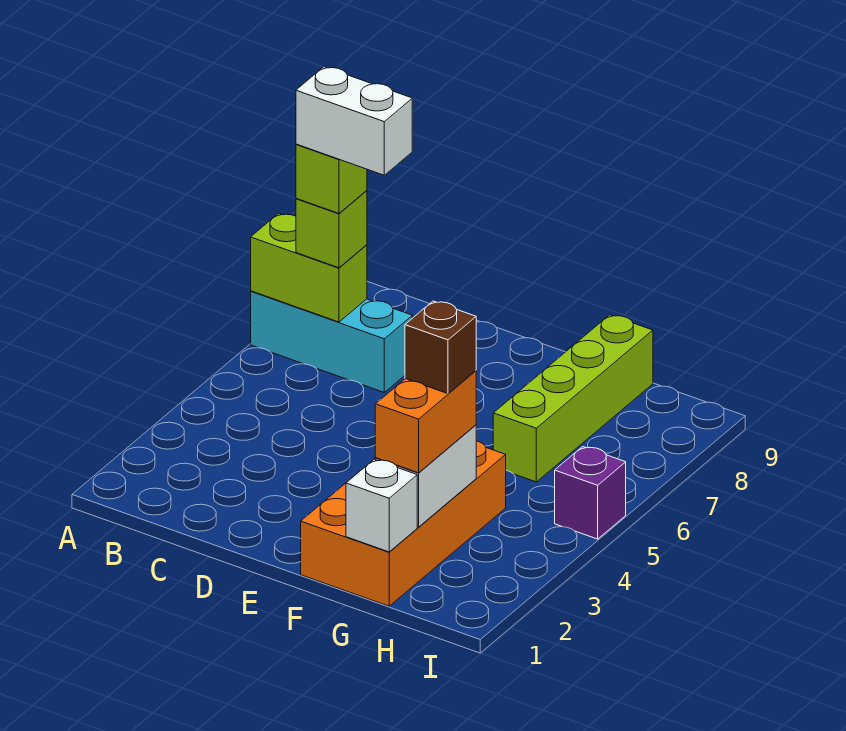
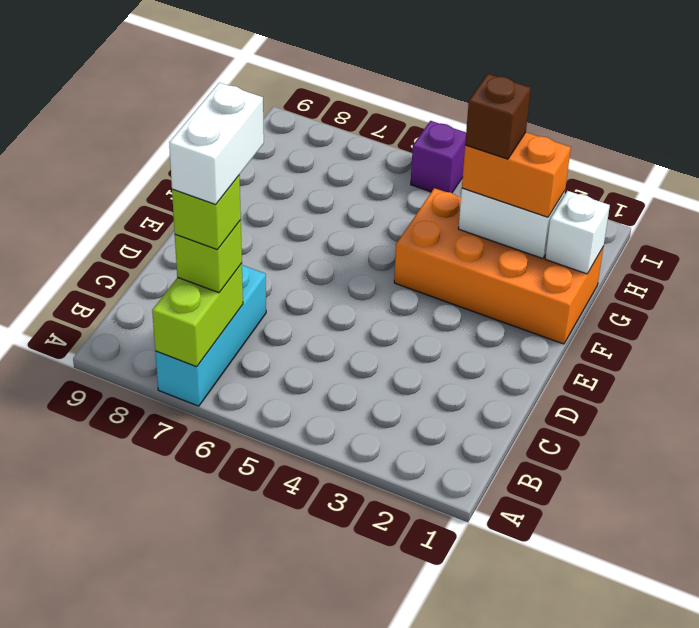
lime 1x4 brick [493,315,653,482] -> none

